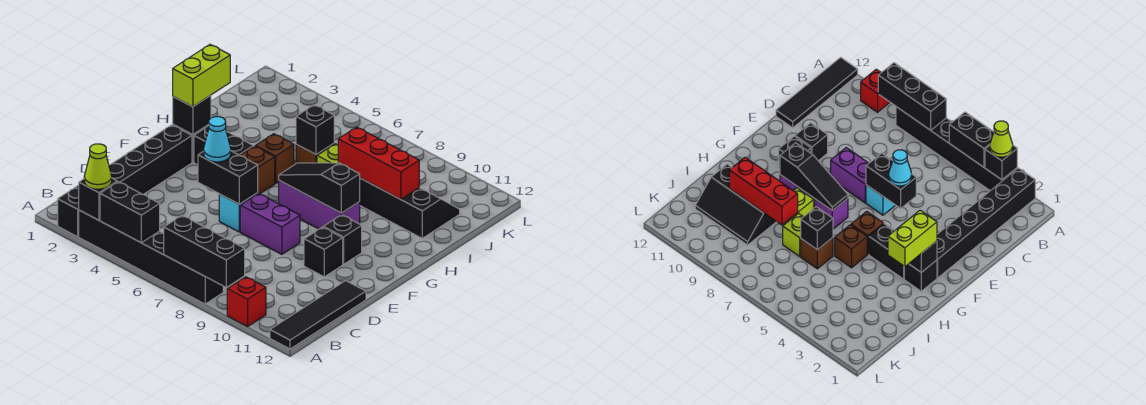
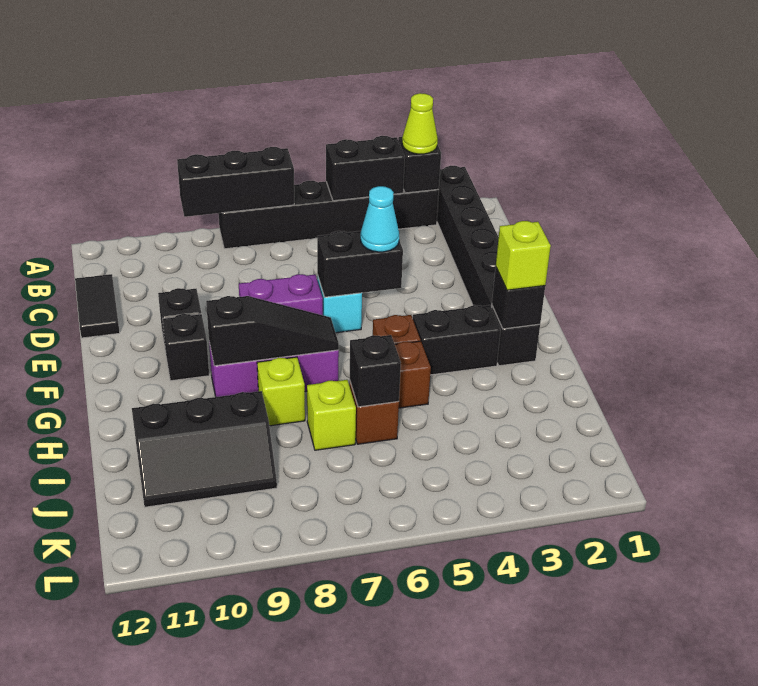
red 1x1 brick [227,277,266,327] -> none
black 1x4 tile [270,281,366,349] -> black 1x2 tile [75,274,120,338]
lime 1x2 brick [173,45,230,107] -> lime 1x1 brick [496,221,551,290]
red 1x3 brick [338,127,419,199] -> none

